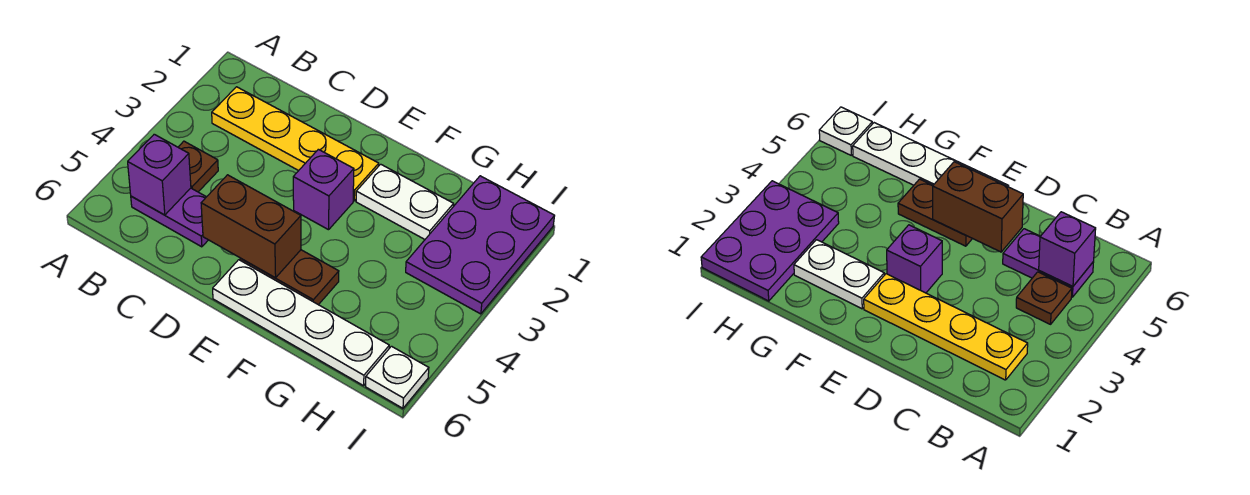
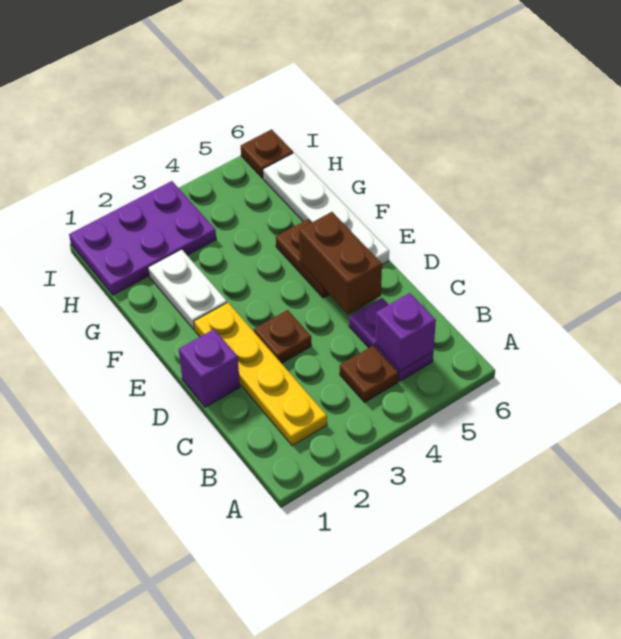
none -> brown 1x1 plate [254,310,312,363]
purple 1x1 brick [293,149,354,230] -> purple 1x1 brick moved to [179,329,240,407]
white 1x1 plate [366,346,429,408] -> brown 1x1 plate [241,129,293,178]

